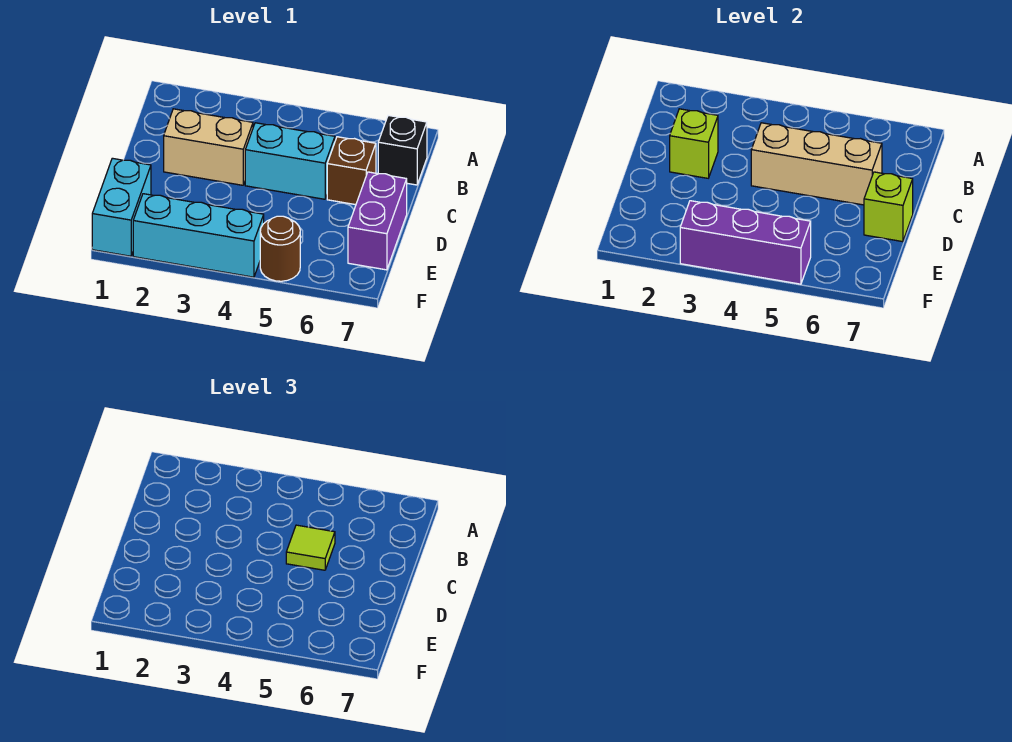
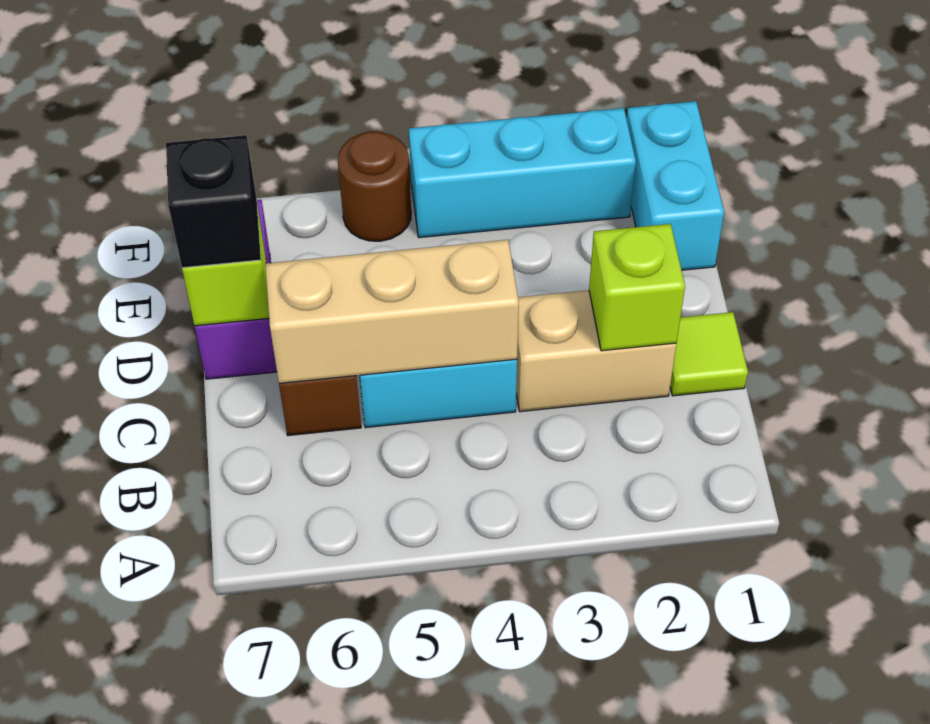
black 1x1 brick [378,115,427,185] -> black 1x1 brick moved to [166,135,261,268]
lime 1x1 tile [286,525,335,570] -> lime 1x1 tile moved to [670,312,748,396]
purple 1x3 brick [680,201,811,284] -> none

